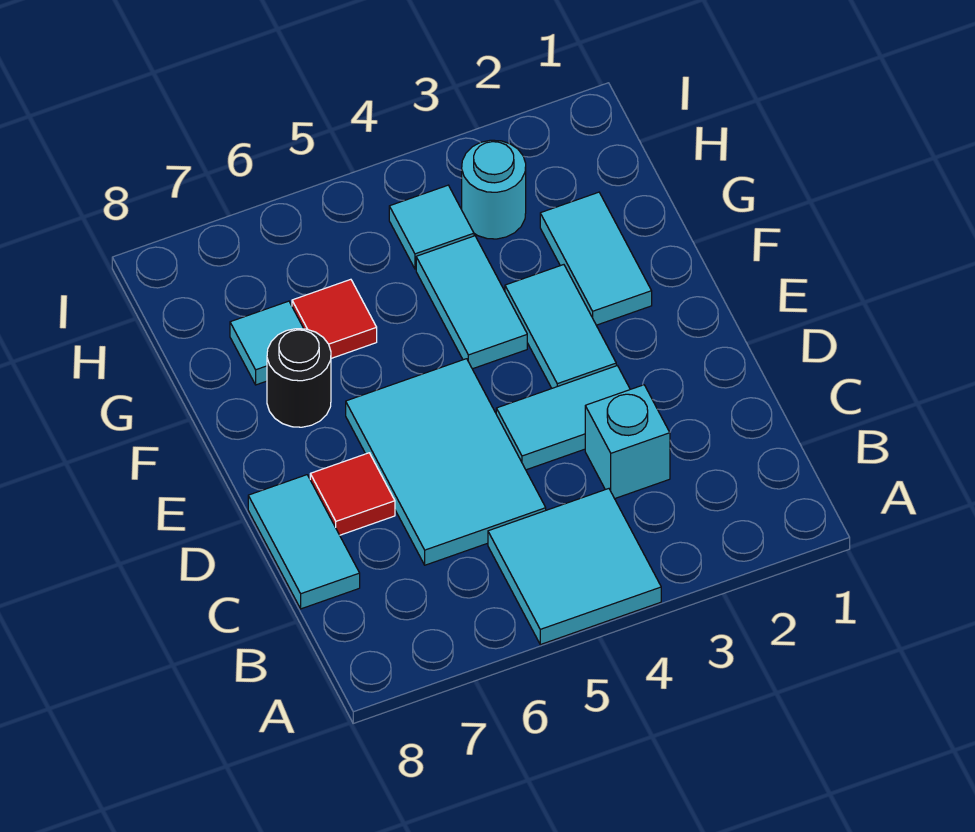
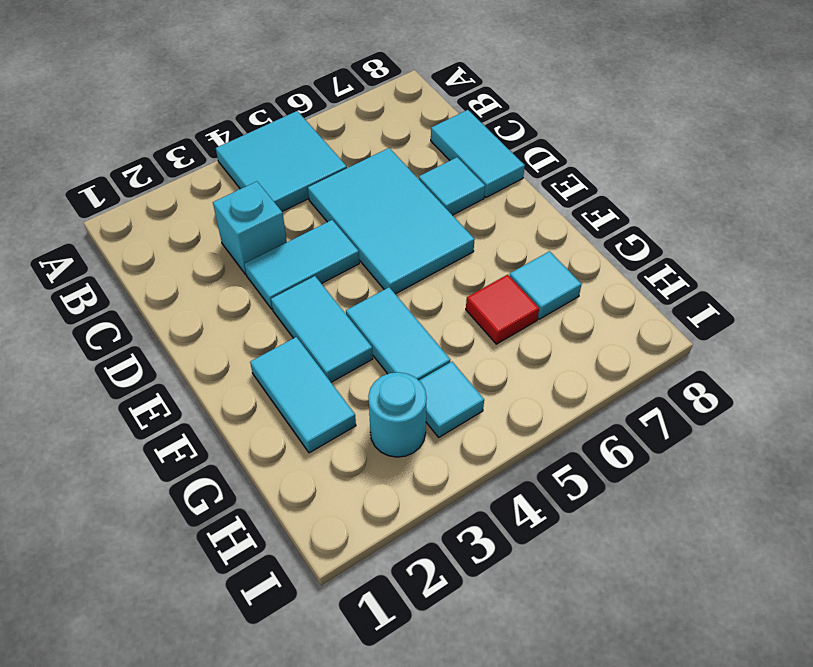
red 1x1 tile [310,453,395,535] -> cyan 1x1 tile [419,157,485,215]
black 1x1 round brick [267,329,331,427] -> none

